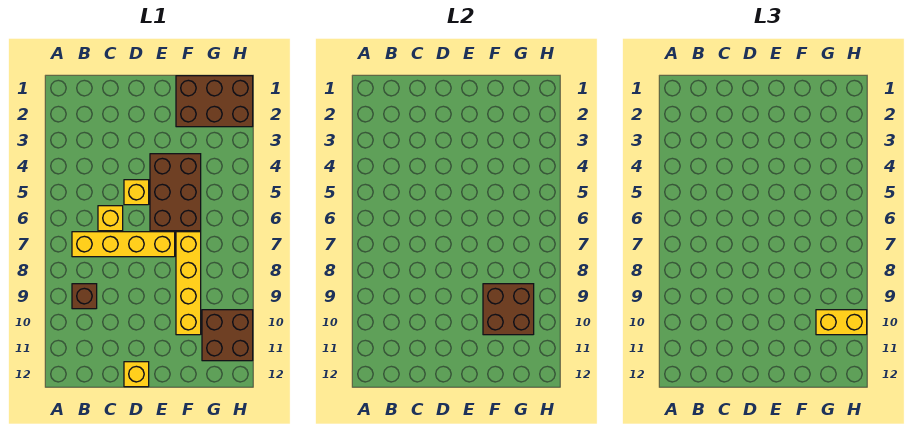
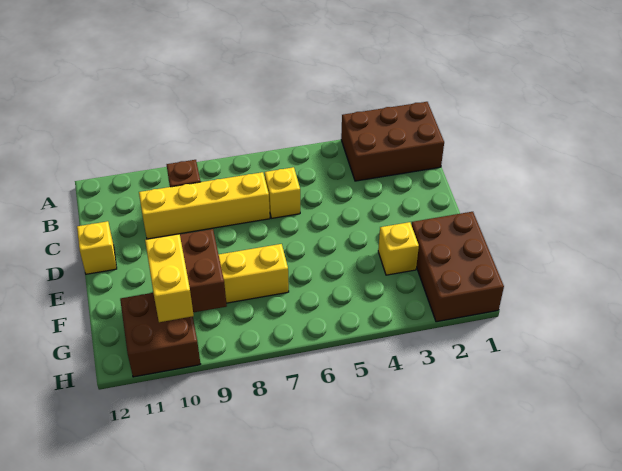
yellow 1x4 brick [72,232,175,257] -> yellow 1x4 brick turned to [139,172,270,239]
yellow 1x1 brick [124,180,149,205] -> yellow 1x1 brick moved to [378,222,419,275]
brown 2x3 brick [150,154,201,231] -> brown 2x3 brick moved to [341,102,444,181]

